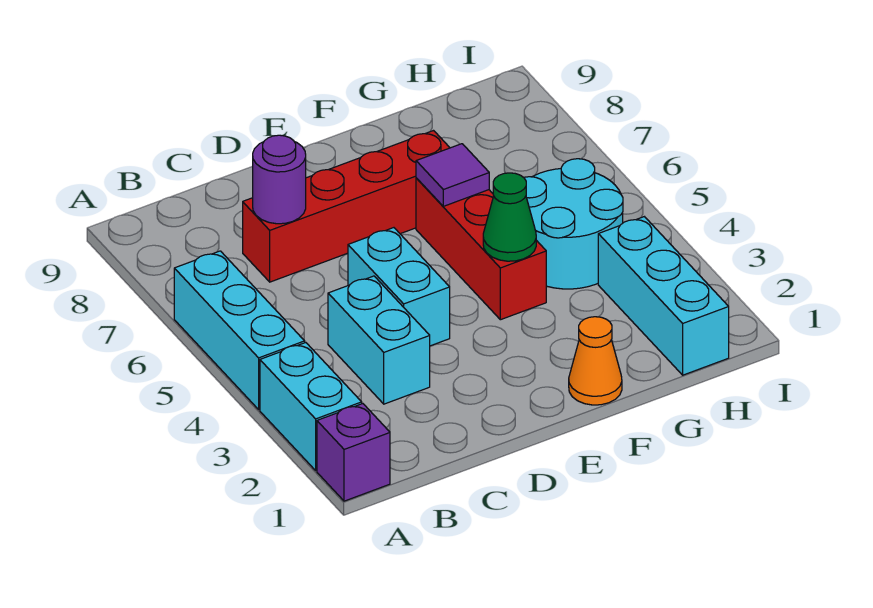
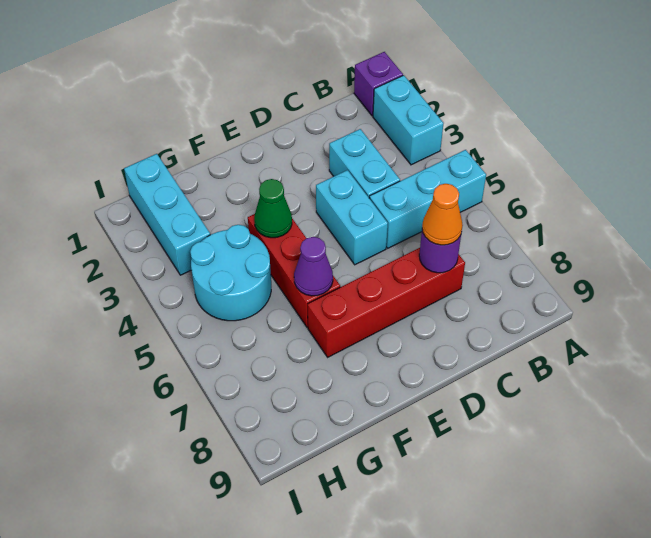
cyan 1x3 brick [174,251,305,409] -> cyan 1x3 brick turned to [369,150,486,248]
orange 1x1 cone [569,317,622,405] -> orange 1x1 cone moved to [422,184,463,245]
purple 1x1 tile [416,144,489,206] -> purple 1x1 cone [294,237,333,296]

